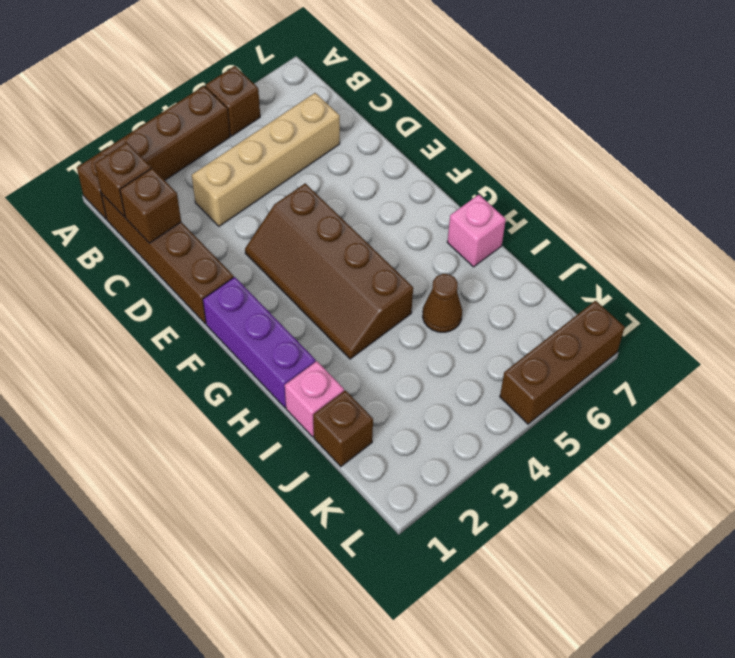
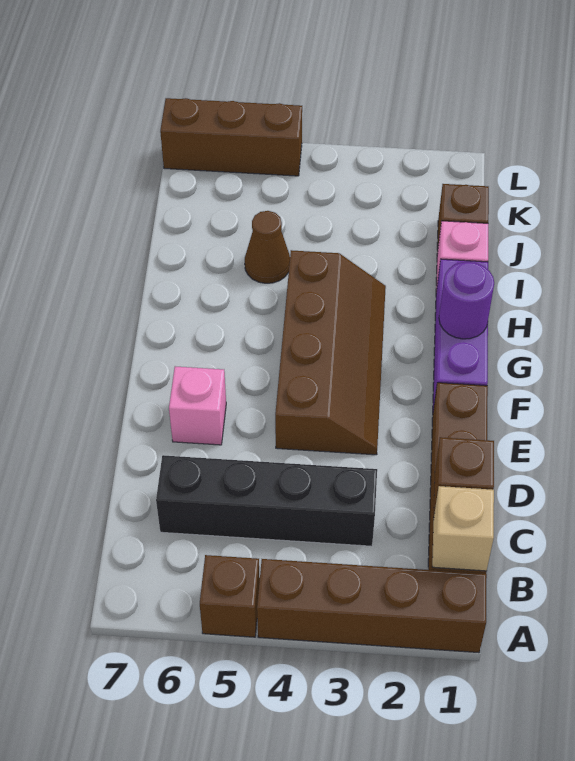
brown 1x1 brick [95,142,151,217] -> tan 1x1 brick [432,486,494,571]
tan 1x4 brick [192,93,340,226] -> black 1x4 brick [156,455,377,546]
none -> purple 1x1 round brick [439,262,494,339]
pink 1x1 brick [447,195,506,267] -> pink 1x1 brick moved to [169,366,226,445]

